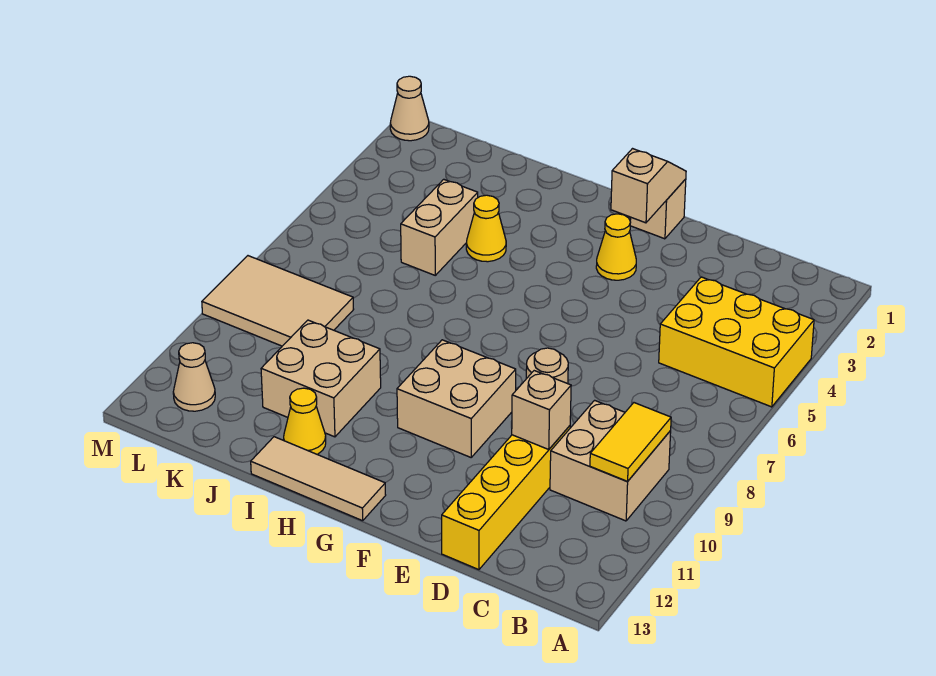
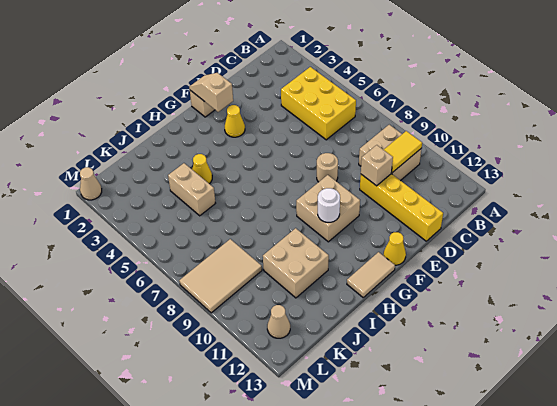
yellow 2x3 brick [659,277,814,407] -> yellow 2x3 brick turned to [281,67,356,140]
yellow 1x2 tile [590,403,671,482] -> yellow 1x2 tile turned to [384,131,422,173]
none -> white 1x1 round brick [318,188,340,222]
tan 1x3 tile [251,437,386,521] -> tan 1x2 tile [347,252,395,297]
yellow 1x1 cone [284,388,326,454] -> yellow 1x1 cone moved to [384,232,406,265]

